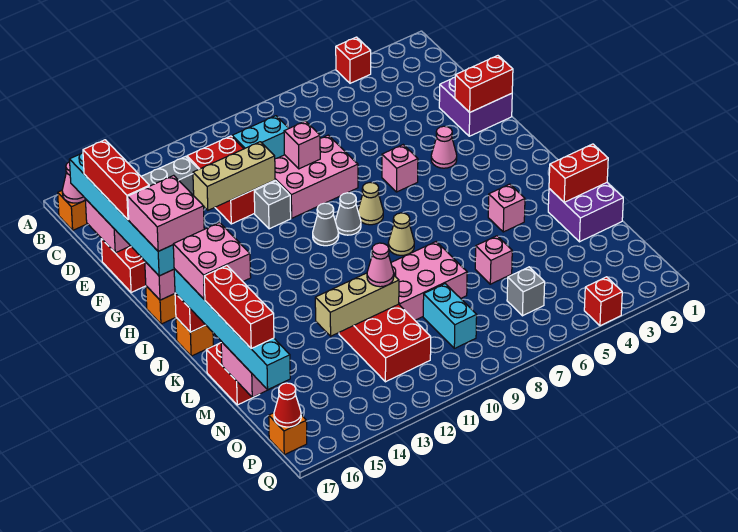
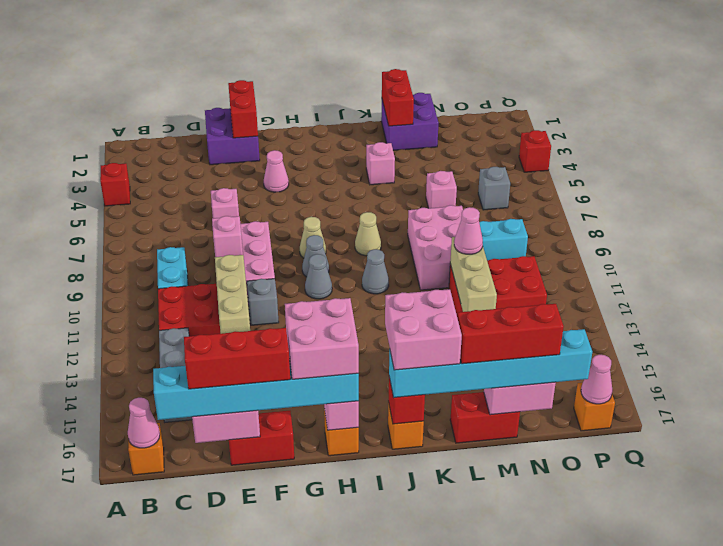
pink 1x1 brick [382,145,418,192] -> pink 1x1 brick moved to [211,188,239,218]
none -> grey 1x1 cone [362,249,389,294]
red 1x1 cone [274,383,301,427] -> pink 1x1 cone [581,355,613,404]

